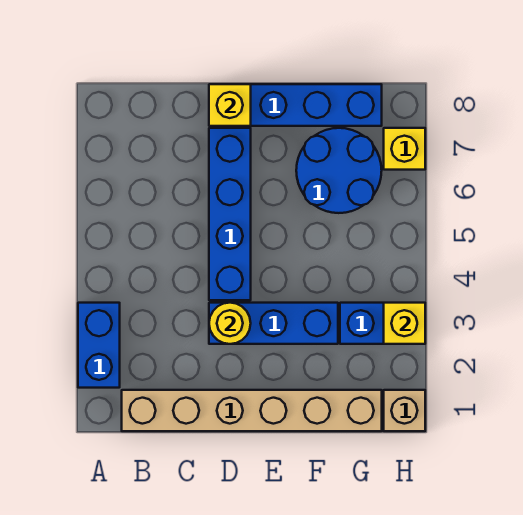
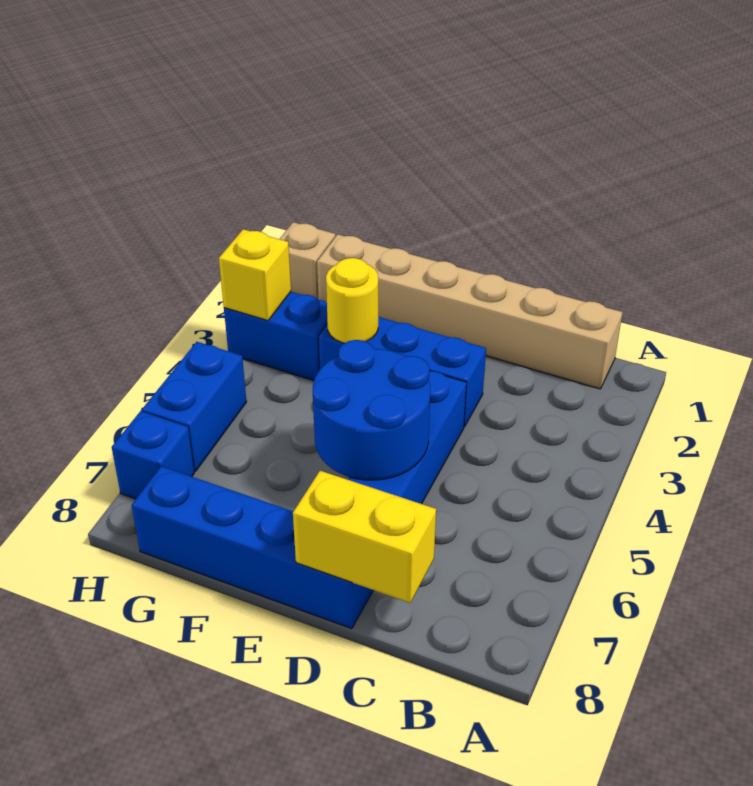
blue 1x2 brick [78,303,120,388] -> blue 1x2 brick moved to [142,342,246,471]
yellow 1x1 round brick [209,303,251,344] -> yellow 1x1 round brick moved to [326,258,378,343]
yellow 1x1 brick [209,84,251,126] -> yellow 1x2 brick [293,471,436,603]
blue 2x2 round brick [296,128,382,213] -> blue 2x2 round brick moved to [313,340,430,480]
yellow 1x1 brick [384,128,425,170] -> blue 1x1 brick [112,411,194,499]

